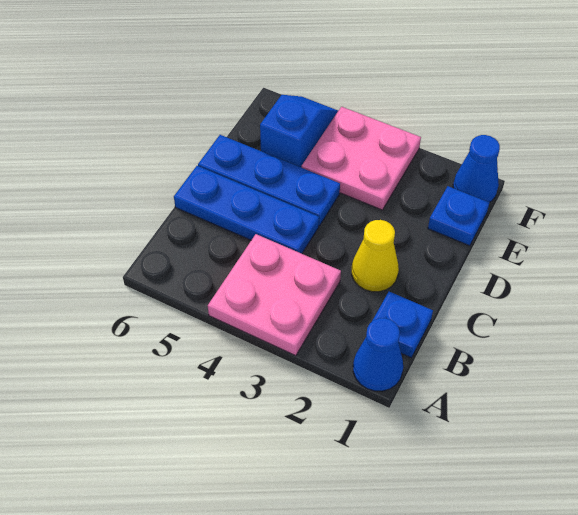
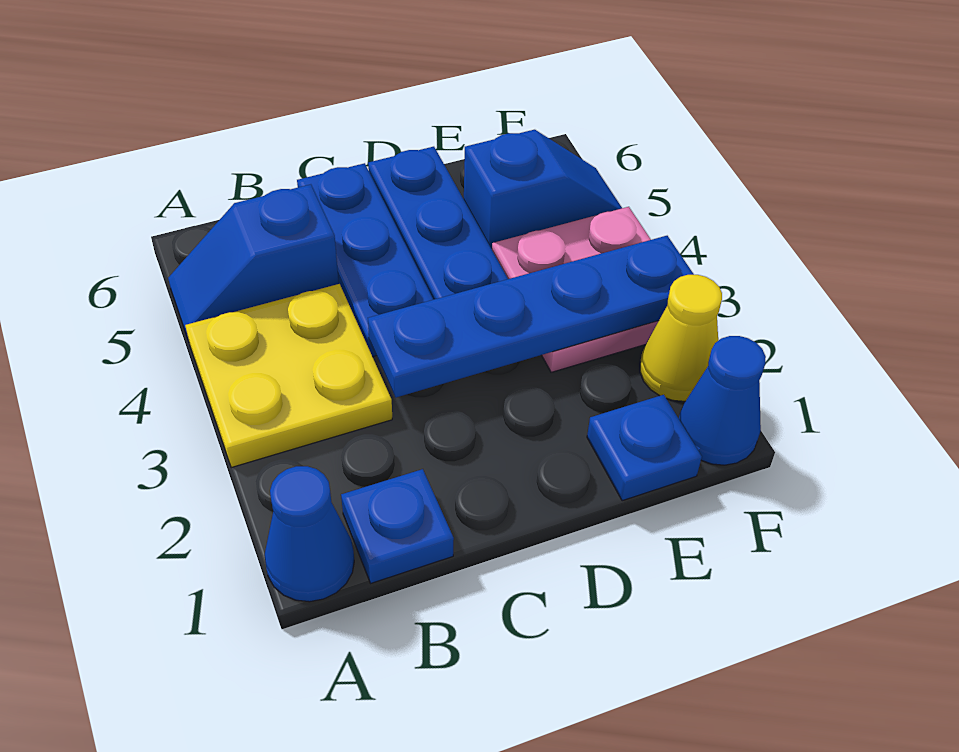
pink 2x2 plate [208,234,341,356] -> yellow 2x2 plate [185,284,392,468]
none -> blue 1x2 slope [168,184,339,341]
yellow 1x1 cone [352,220,399,292] -> yellow 1x1 cone moved to [640,275,722,401]
none -> blue 1x4 plate [368,236,694,397]

